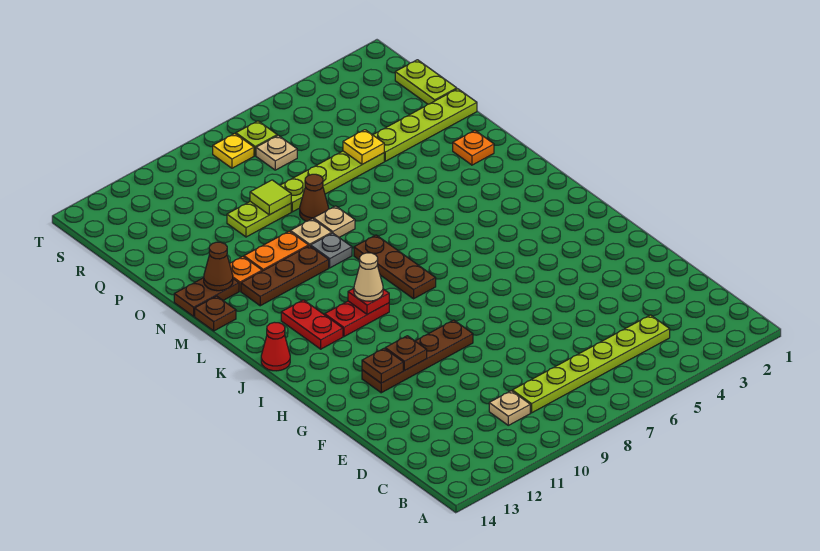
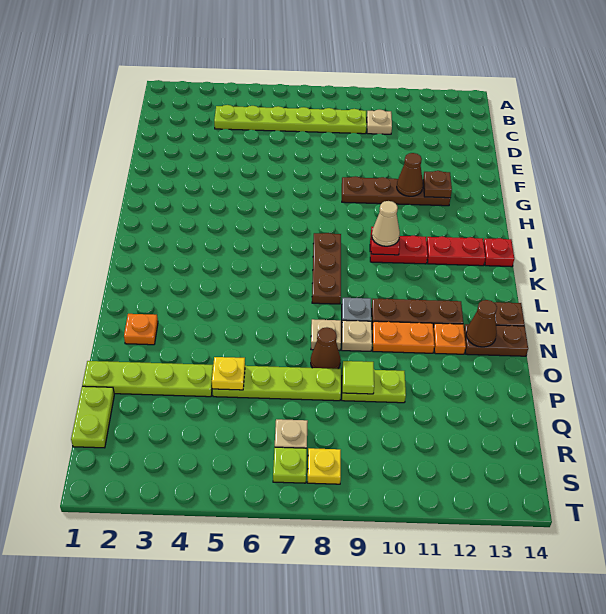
brown 1x1 plate [385,336,427,371] -> brown 1x1 cone [397,153,423,196]
red 1x2 plate [281,300,343,349] -> red 1x2 plate turned to [427,236,485,266]
red 1x1 cone [261,322,290,371] -> red 1x1 plate [484,238,514,267]

